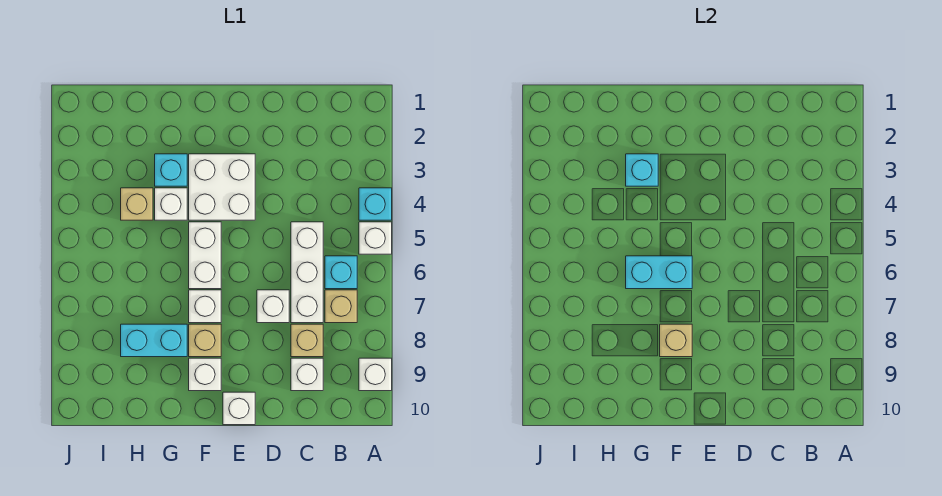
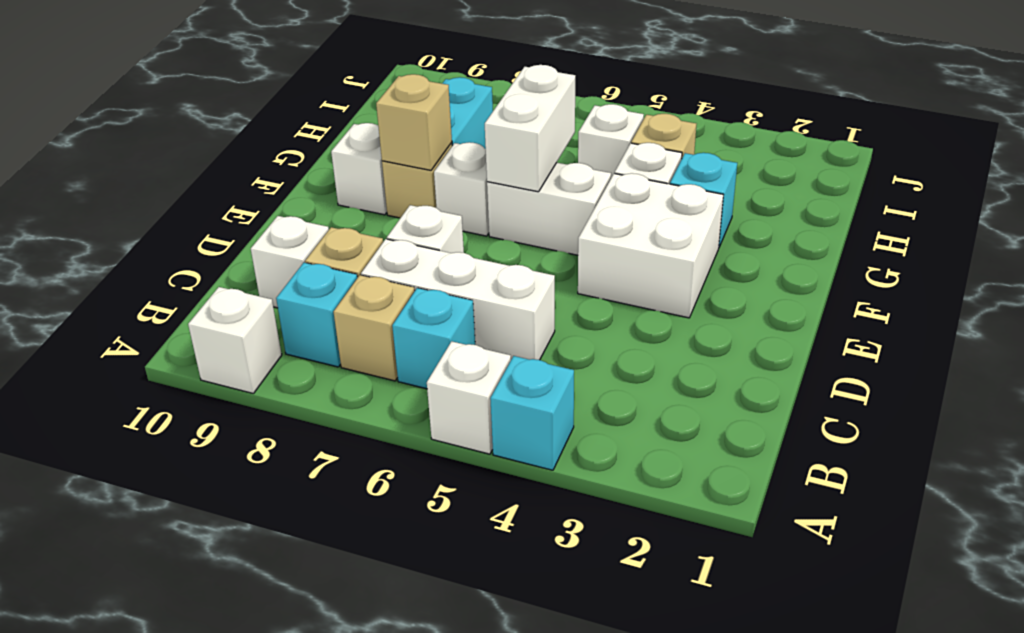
white 1x1 brick [223,392,255,425] -> white 1x1 brick moved to [578,104,644,178]
cyan 1x2 brick [626,256,692,289] -> white 1x2 brick [485,65,575,192]
cyan 1x1 brick [626,154,658,186] -> cyan 1x1 brick moved to [276,263,357,367]

